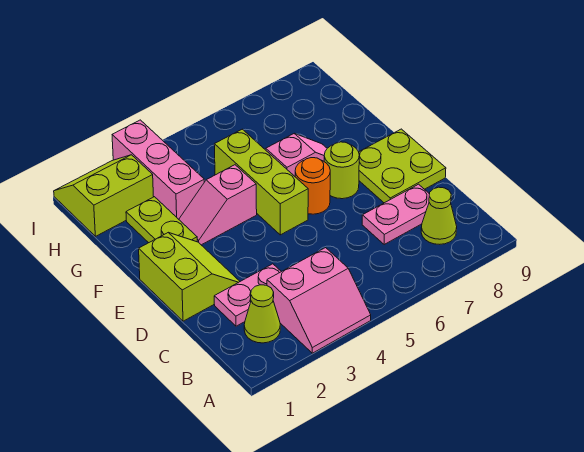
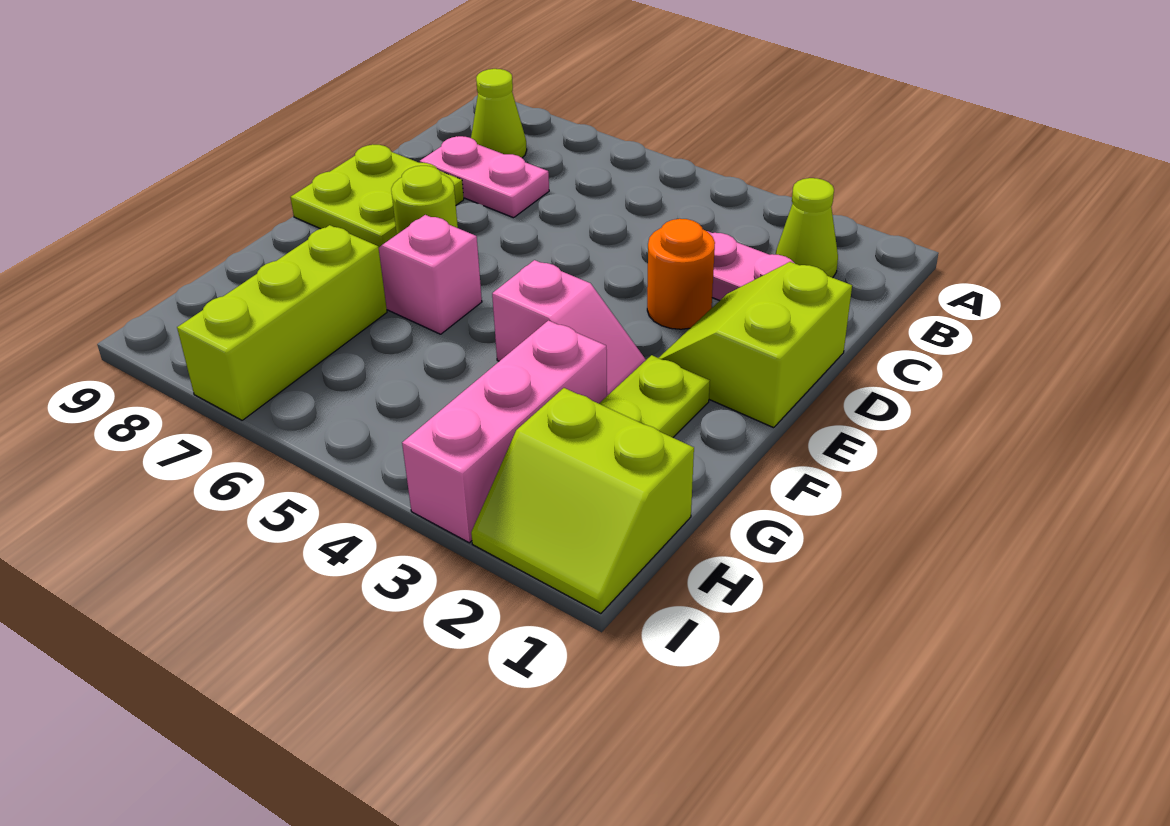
pink 2x2 slope [267,248,371,353] -> none
lime 1x3 brick [214,129,308,235] -> lime 1x3 brick moved to [177,225,387,420]
orange 1x1 round brick [295,158,330,214] -> orange 1x1 round brick moved to [647,219,715,329]

